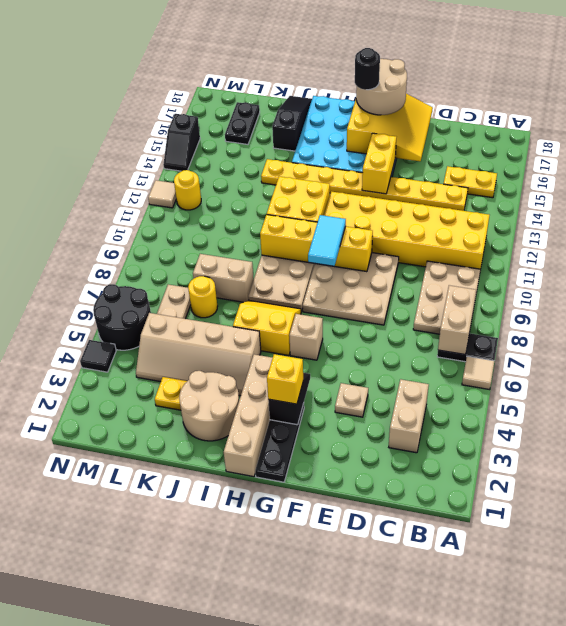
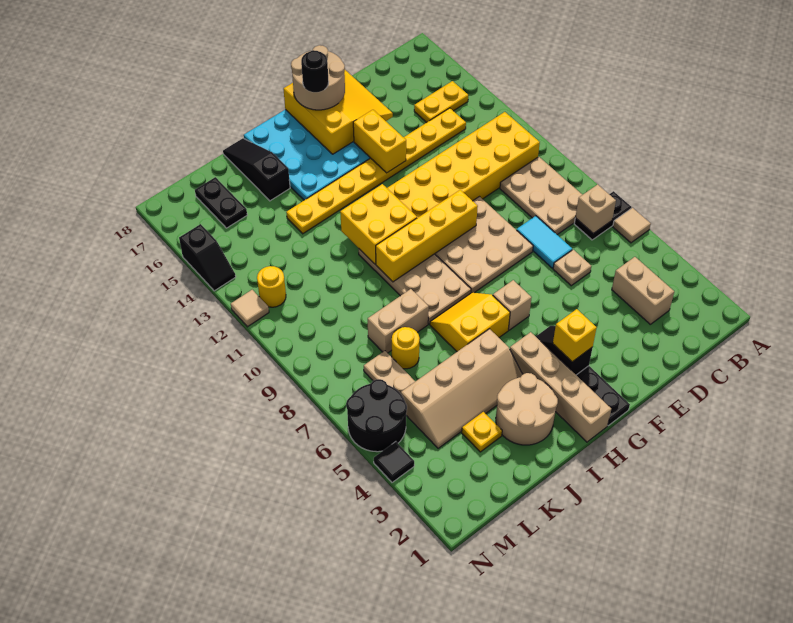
tan 1x2 brick [438,285,476,355] -> tan 1x1 brick [575,184,616,234]
tan 1x1 plate [335,383,368,417] -> tan 1x1 plate moved to [553,250,591,286]
cyan 1x2 tile [308,215,346,266] -> cyan 1x2 tile moved to [517,216,572,268]

